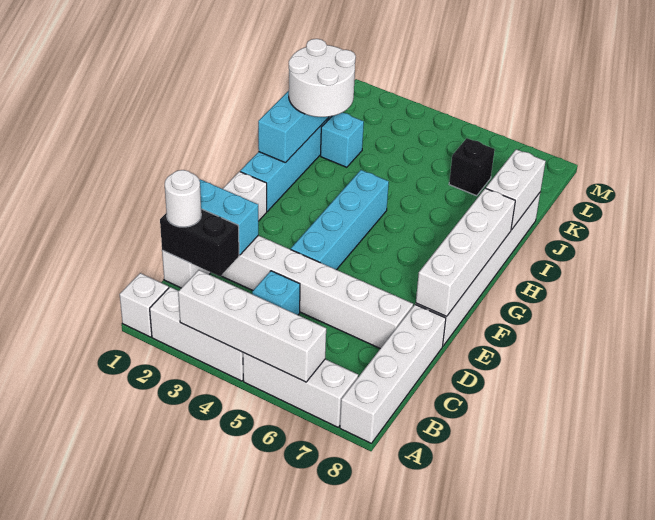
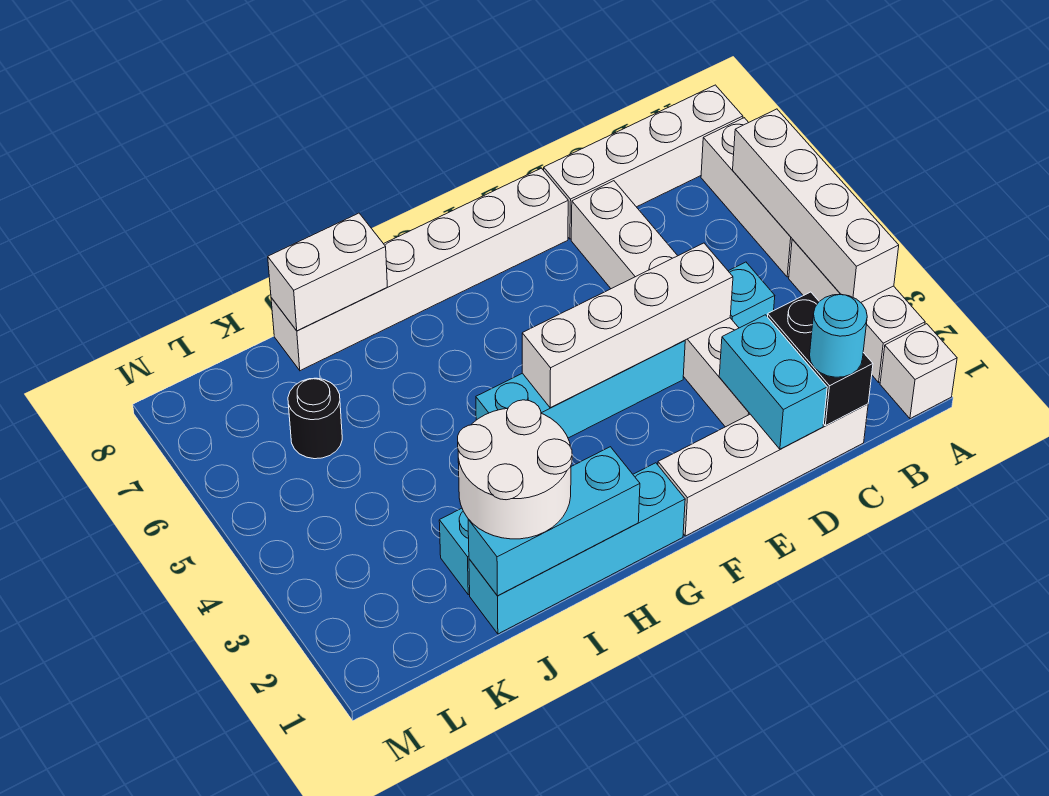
white 1x1 round brick [165,170,201,227] -> cyan 1x1 round brick [810,294,867,377]
white 1x4 brick [416,188,515,316] -> white 1x4 brick moved to [522,243,733,408]
black 1x1 brick [449,138,495,196] -> black 1x1 round brick [288,378,342,459]

